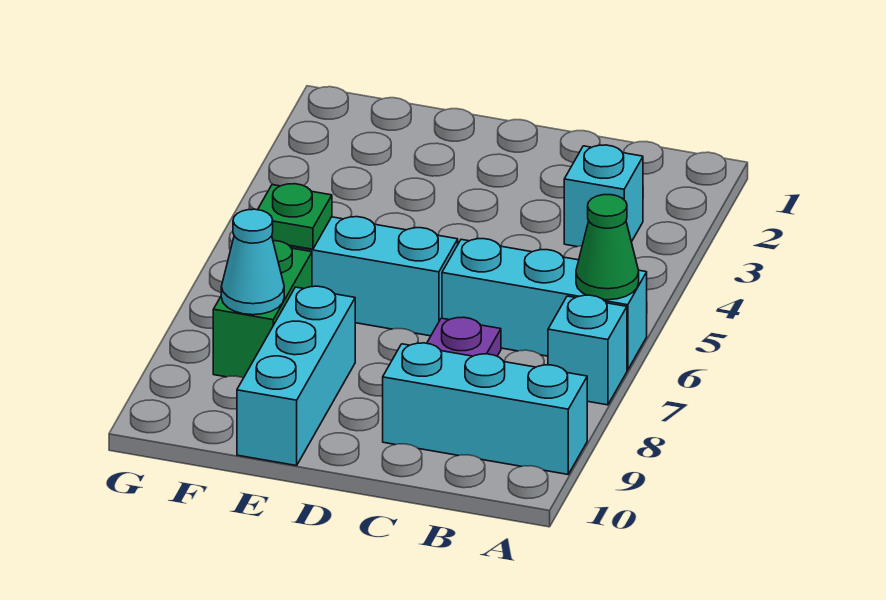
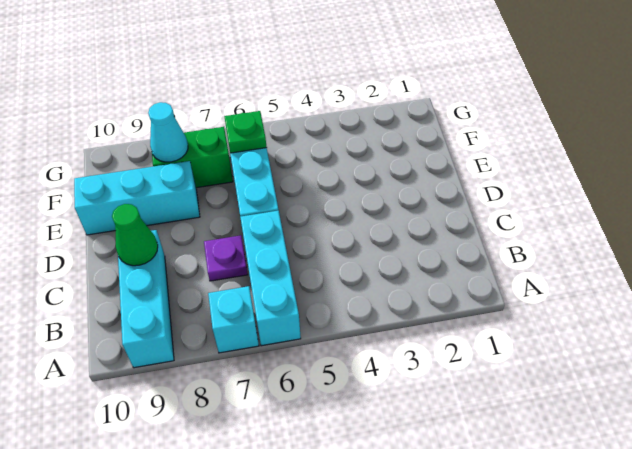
green 1x1 cone [576,195,639,300] -> green 1x1 cone moved to [112,204,158,266]
cyan 1x1 brick [564,145,643,247] -> none

